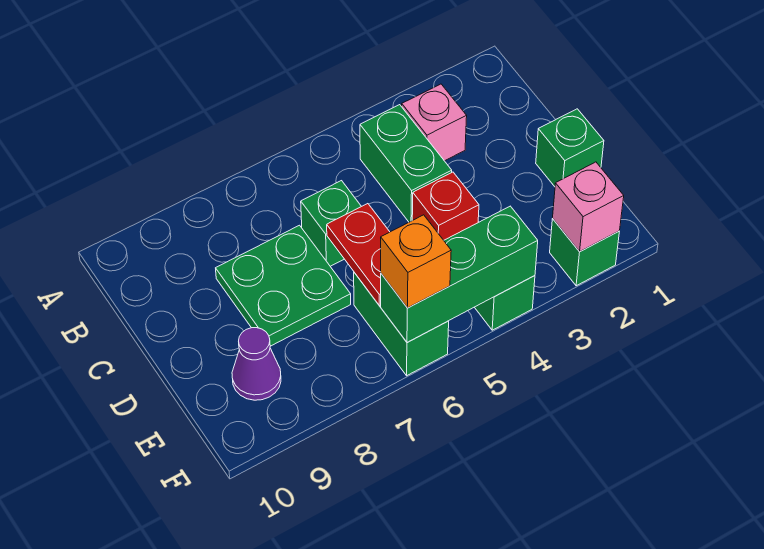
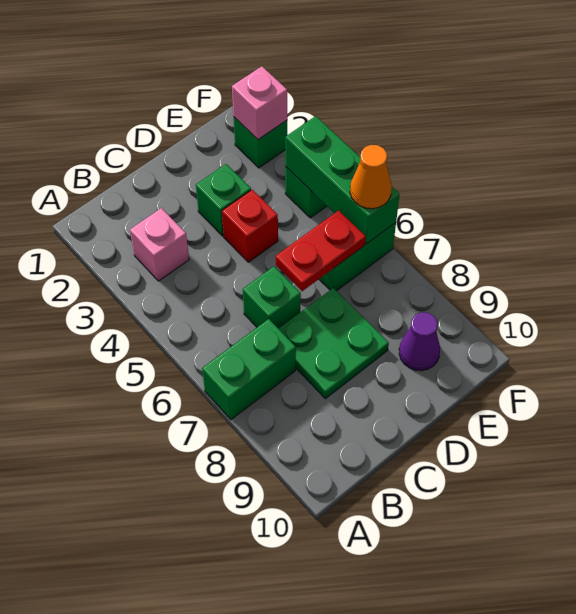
green 1x2 brick [360,105,452,222] -> green 1x2 brick moved to [202,319,296,420]
green 1x1 brick [536,109,604,187] -> green 1x1 brick moved to [196,164,251,236]
orange 1x1 brick [381,215,451,308] -> orange 1x1 cone [350,145,392,209]

